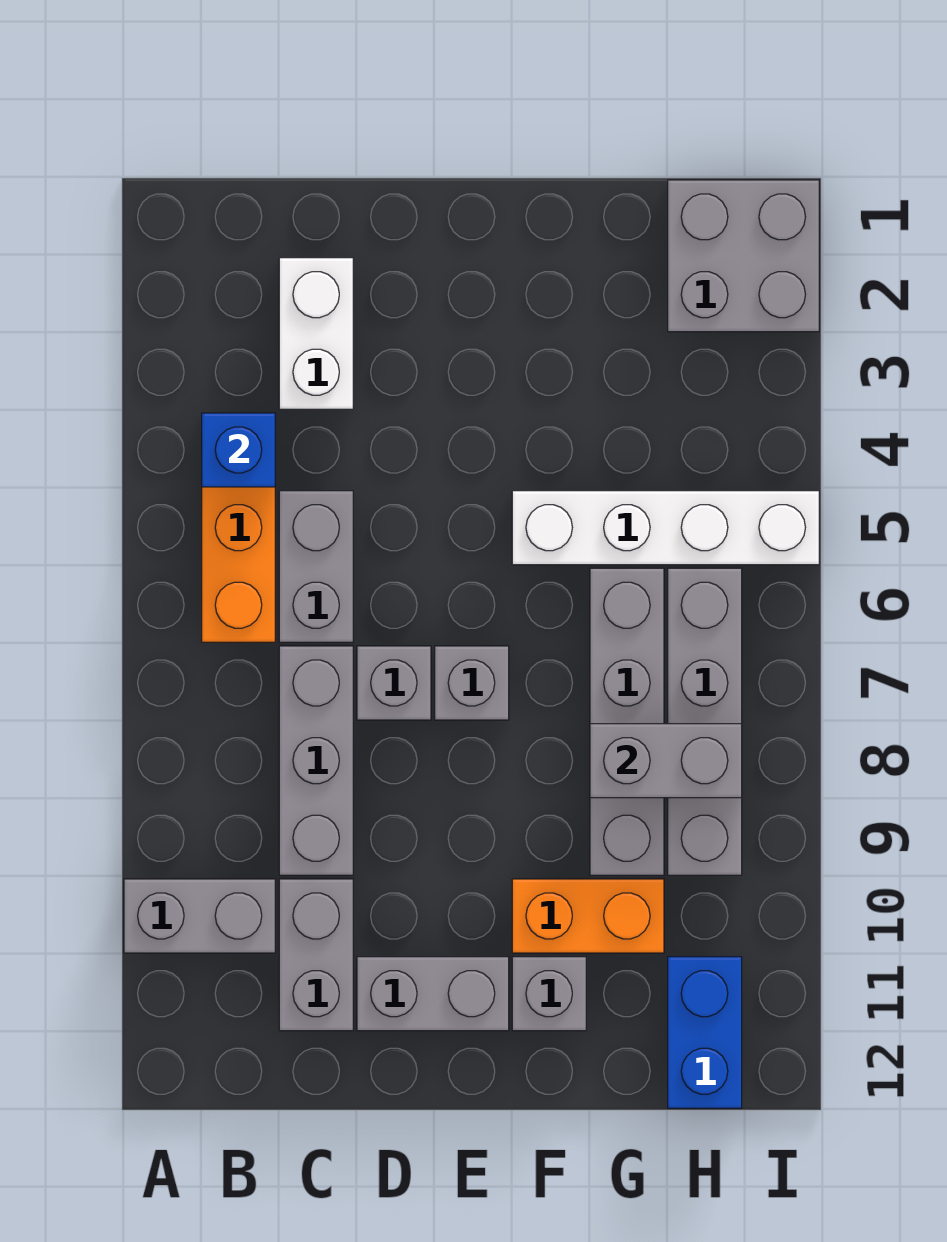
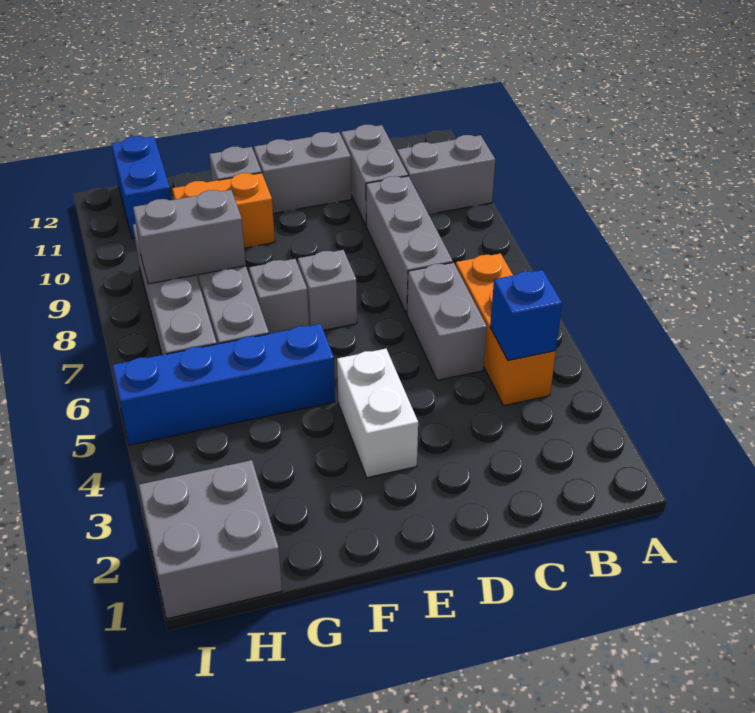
white 1x2 brick [279,258,353,409] -> white 1x2 brick moved to [337,349,418,478]
grey 1x1 brick [357,646,431,720] -> grey 1x1 brick moved to [249,259,309,334]
white 1x4 brick [512,491,819,565] -> blue 1x4 brick [113,324,335,445]

